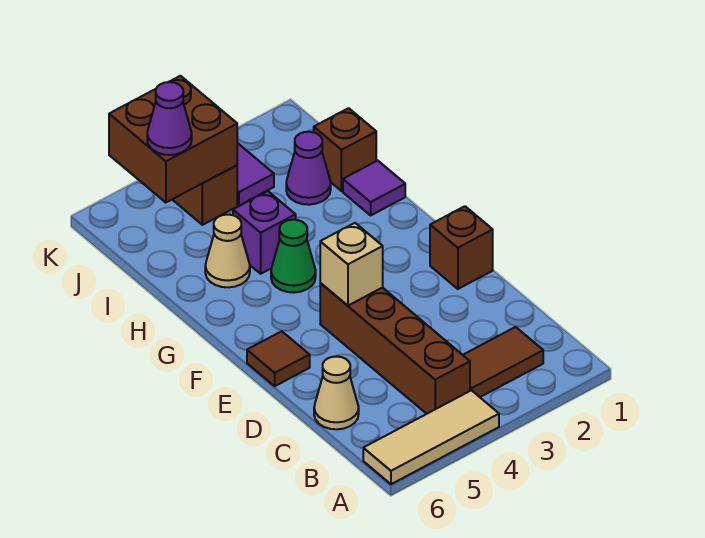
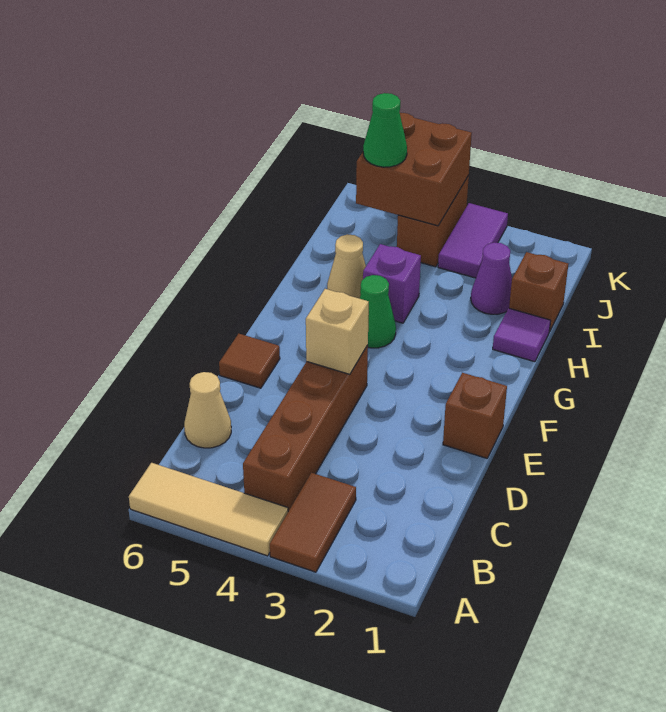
brown 1x2 tile [463,327,543,397] -> brown 1x2 tile turned to [270,473,356,572]
purple 1x1 cone [147,82,192,155] -> green 1x1 cone [363,93,407,167]

